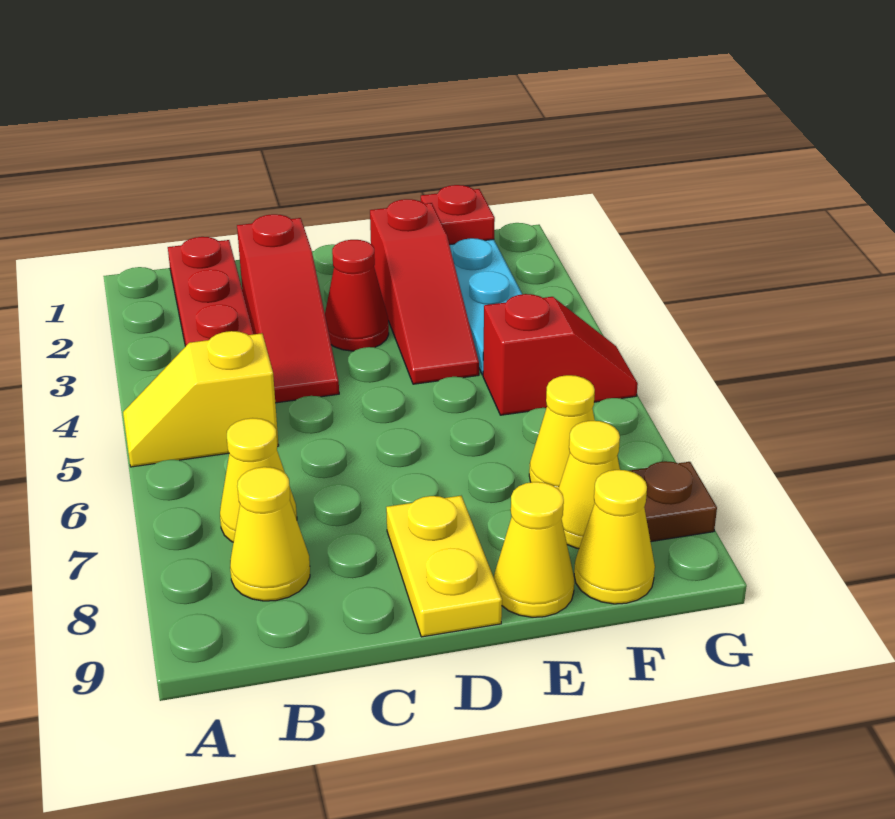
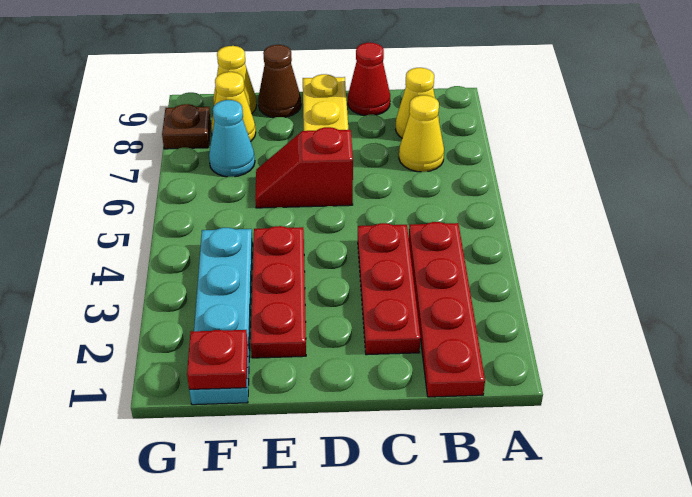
yellow 1x2 slope [123,331,279,467] -> none
red 1x3 slope [237,214,339,403] -> red 1x3 plate [358,223,421,355]
red 1x1 cone [325,240,389,351] -> red 1x1 cone moved to [348,43,390,115]
red 1x3 slope [370,199,479,384] -> red 1x3 plate [251,226,306,358]
yellow 1x1 cone [494,482,574,617] -> brown 1x1 cone [258,45,301,118]
red 1x2 slope [483,294,638,415] -> red 1x2 slope moved to [255,127,353,208]
yellow 1x1 cone [529,375,595,489] -> cyan 1x1 cone [209,100,255,177]

